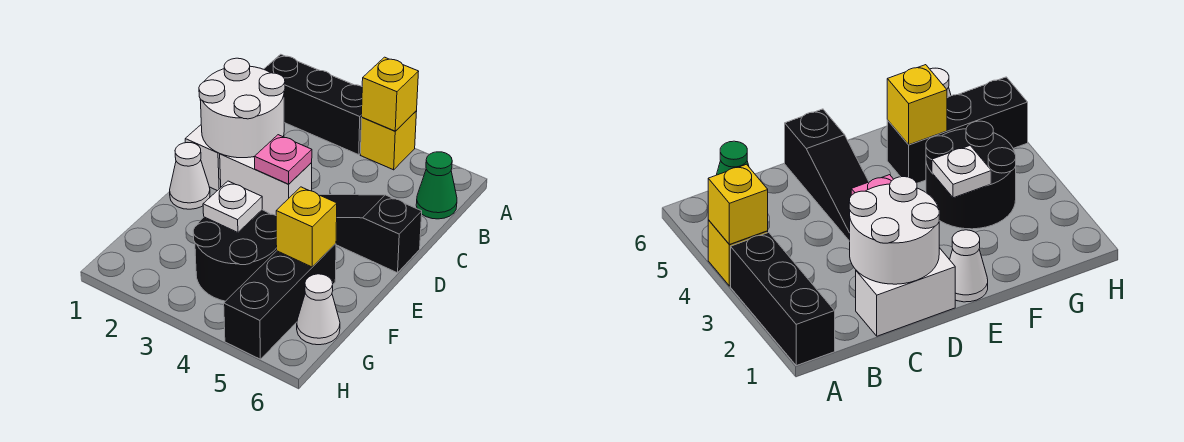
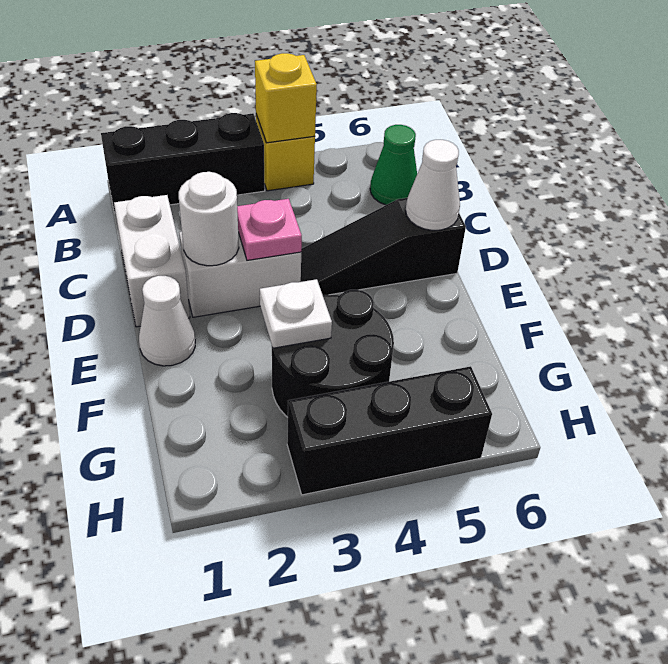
white 2x2 round brick [199,58,285,158] -> white 1x1 round brick [179,172,239,266]
black 1x3 brick [224,244,336,359] -> black 1x3 brick turned to [287,366,492,495]
yellow 1x1 brick [276,187,337,267] -> none
white 1x1 cone [297,274,340,345] -> white 1x1 cone moved to [406,140,460,230]

